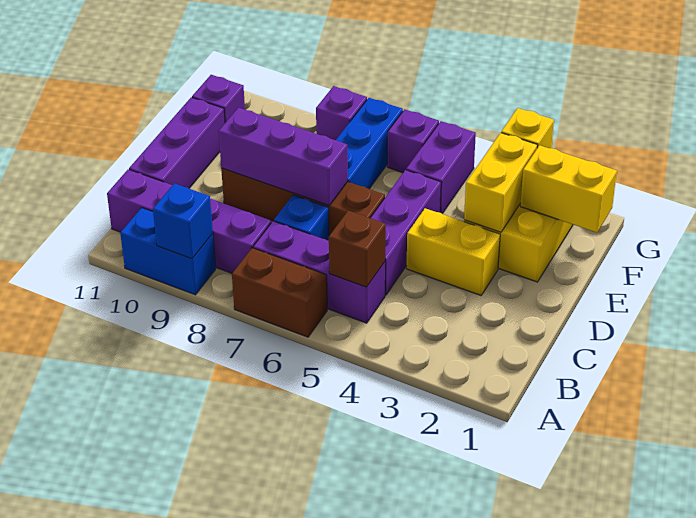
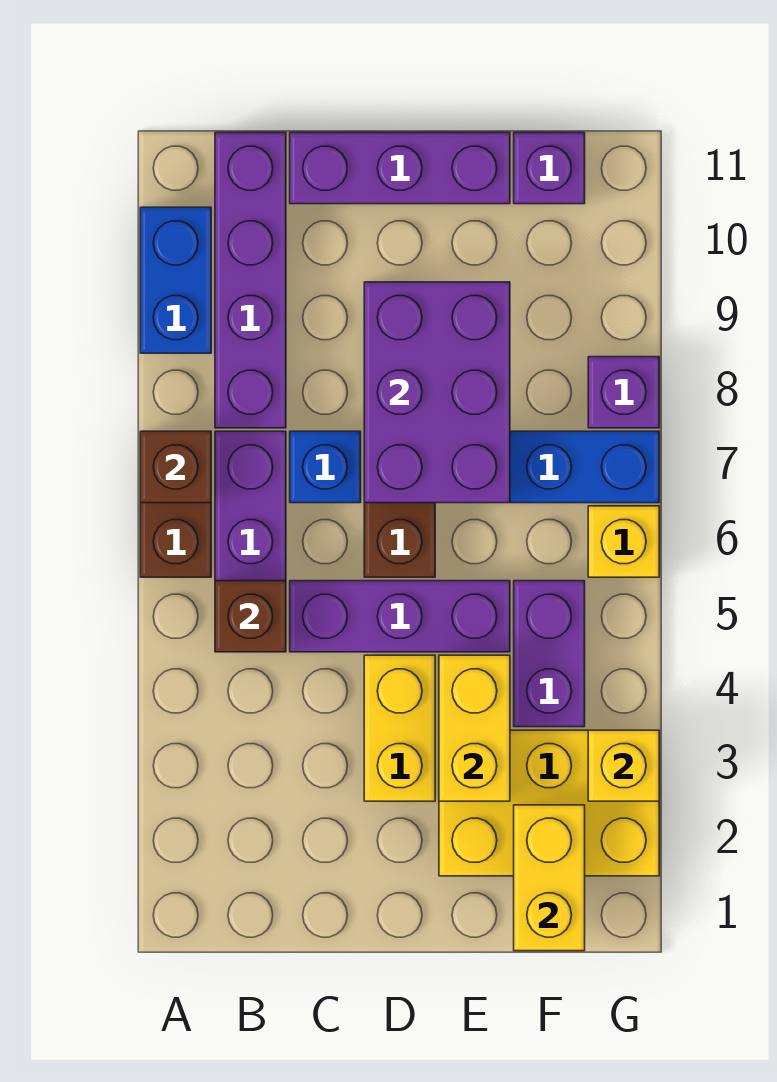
none -> brown 1x1 brick [140,431,211,503]
blue 1x1 brick [153,183,213,259] -> none
purple 1x3 brick [219,108,348,206] -> purple 2x3 brick [364,282,510,503]
yellow 1x2 brick [464,133,537,232] -> yellow 1x2 brick turned to [439,655,510,801]
purple 1x2 brick [406,121,476,214] -> purple 1x2 brick turned to [514,581,585,727]
purple 1x1 brick [387,109,439,173] -> yellow 1x1 brick [588,506,659,577]

